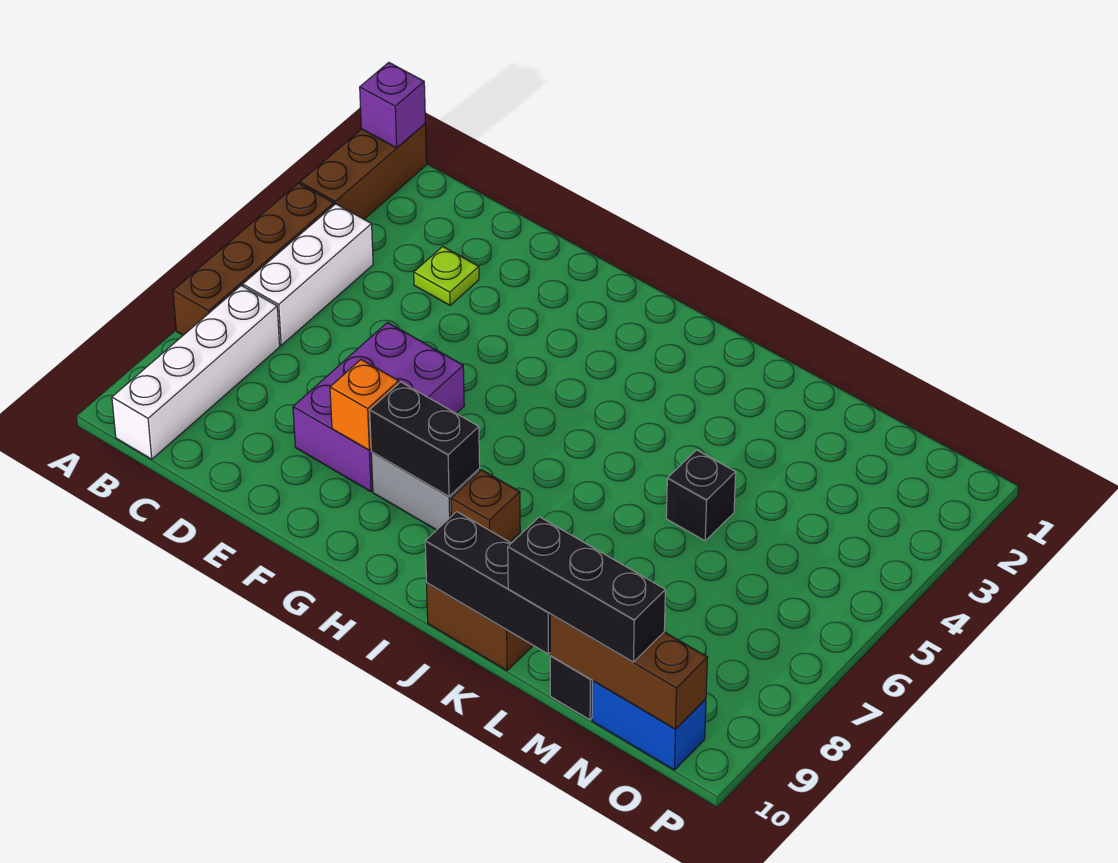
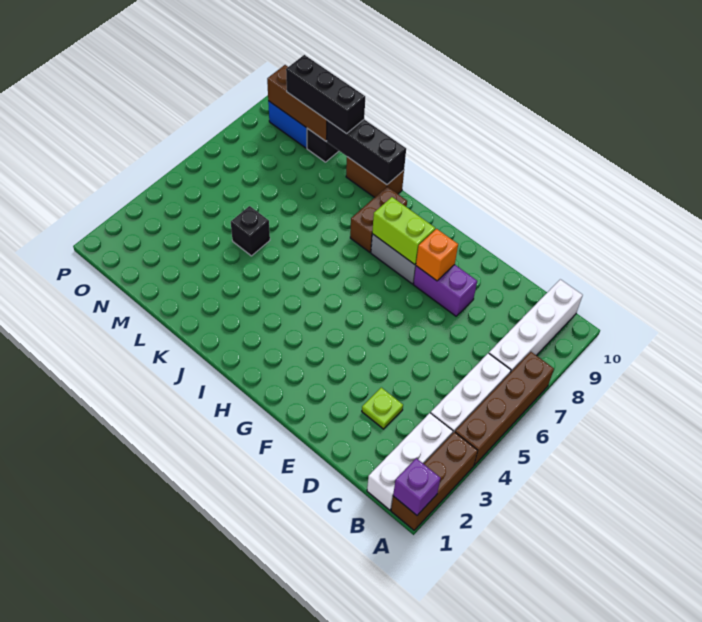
none -> white 1x3 brick [367,413,453,510]
purple 2x3 brick [293,323,464,492] -> purple 1x2 brick [413,265,477,316]
black 1x2 brick [370,382,480,496] -> lime 1x2 brick [372,197,435,265]
brown 1x1 brick [451,470,520,542] -> brown 1x2 brick [350,187,407,252]

